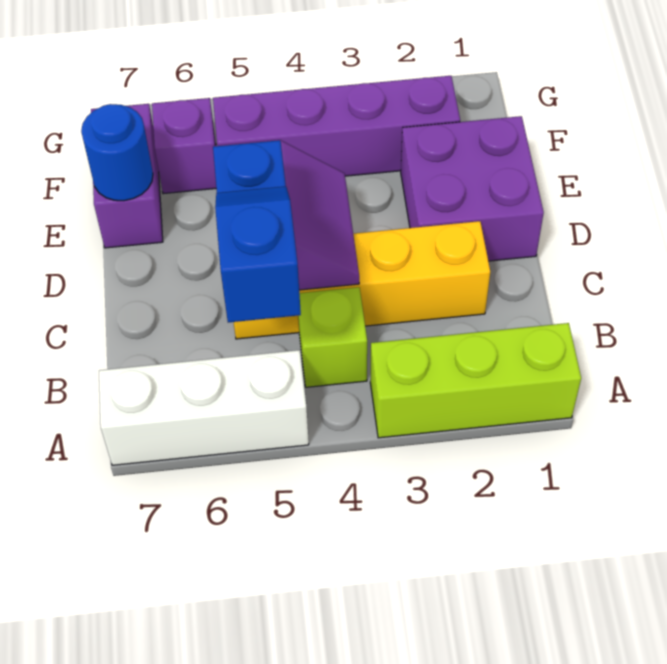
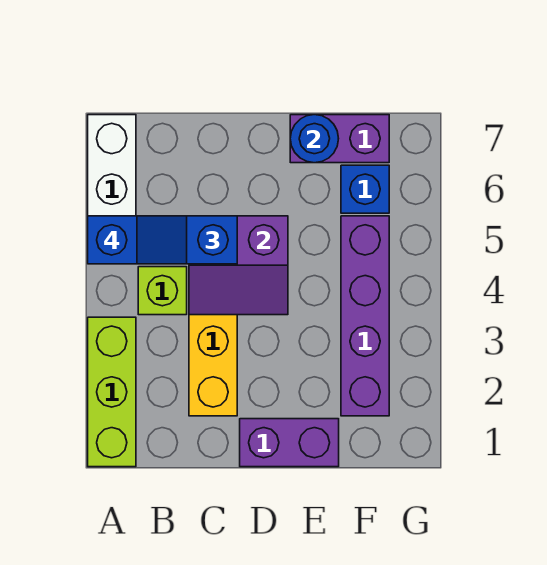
purple 2x2 brick [401,116,544,261] -> purple 1x2 brick [240,419,339,467]
purple 1x1 brick [152,98,216,194] -> blue 1x1 brick [341,165,389,213]

